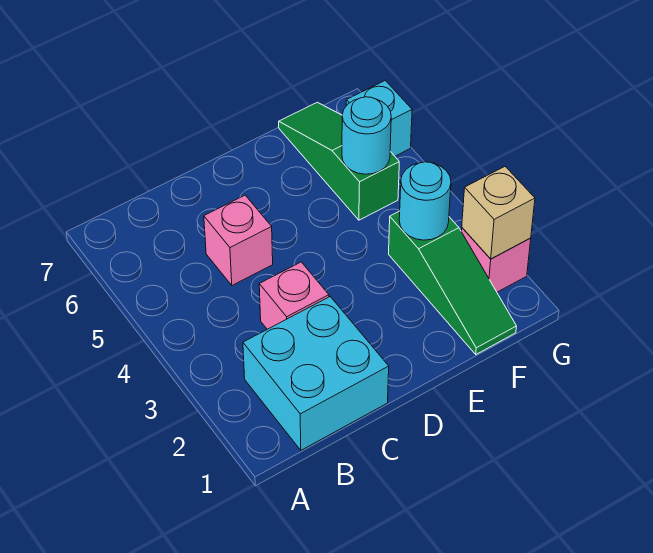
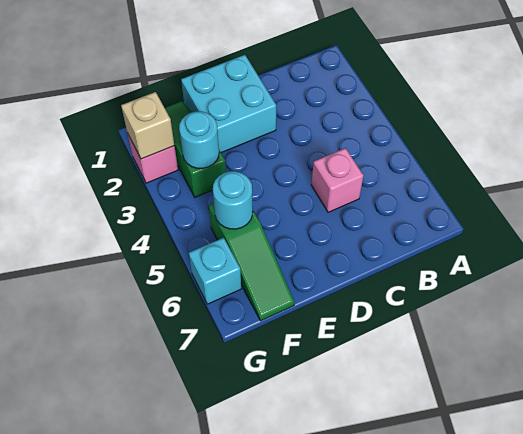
cyan 2x2 brick [243,297,389,450] -> cyan 2x2 brick moved to [181,55,276,153]
pink 1x1 brick [259,262,329,329] -> none

